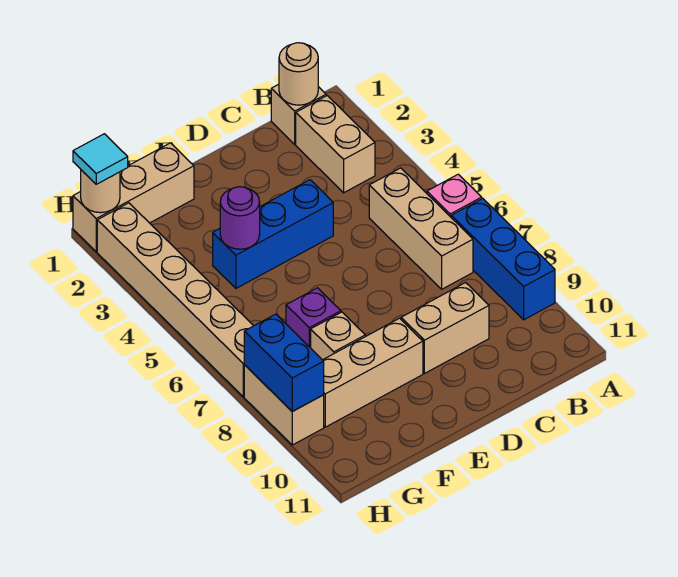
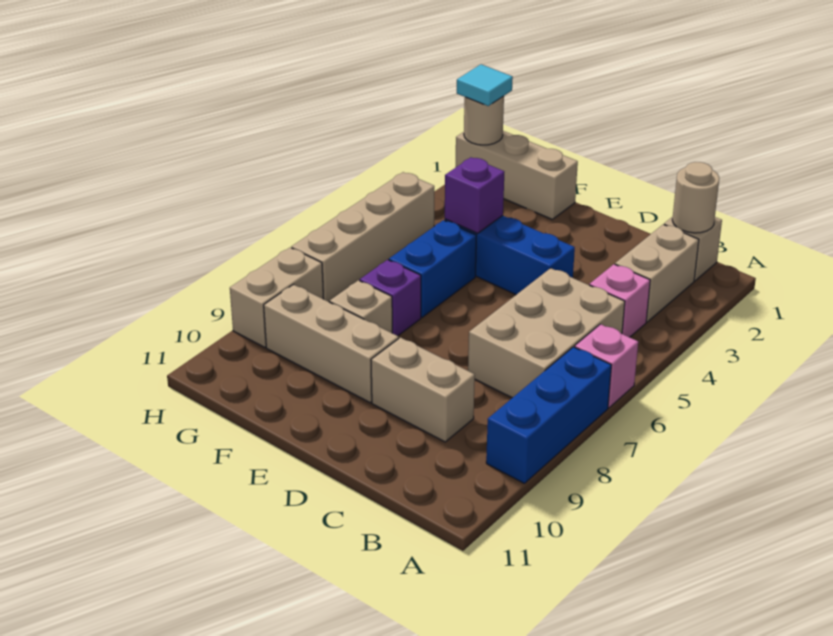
none -> pink 1x1 brick [589,264,650,337]
tan 1x3 brick [369,168,473,289] -> tan 2x3 brick [468,268,625,398]
purple 1x1 round brick [220,187,260,249] -> purple 1x1 brick [445,157,504,233]
tan 1x6 brick [97,203,253,397] -> tan 1x4 brick [292,172,434,302]
blue 1x2 brick [244,314,324,411] -> blue 1x2 brick moved to [389,220,476,317]

